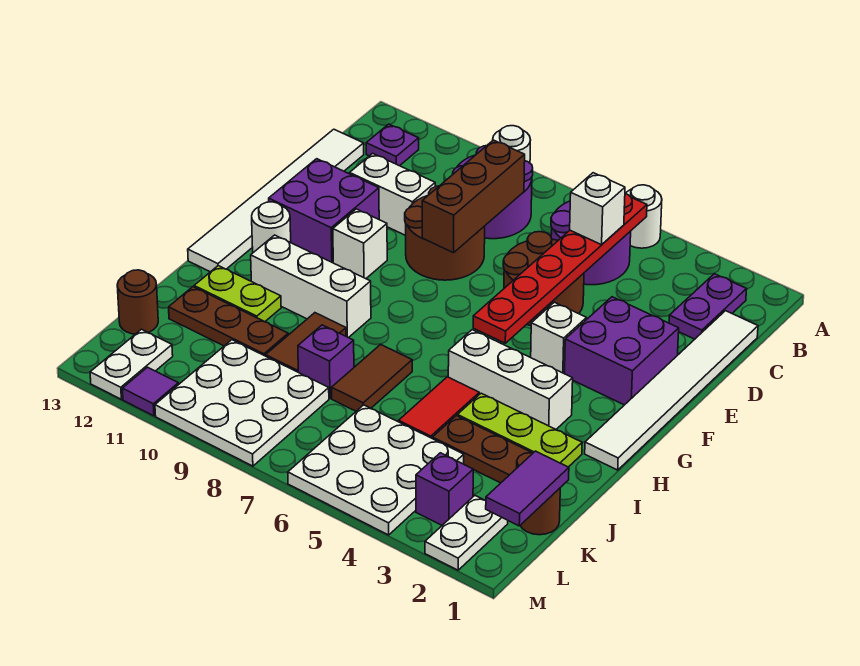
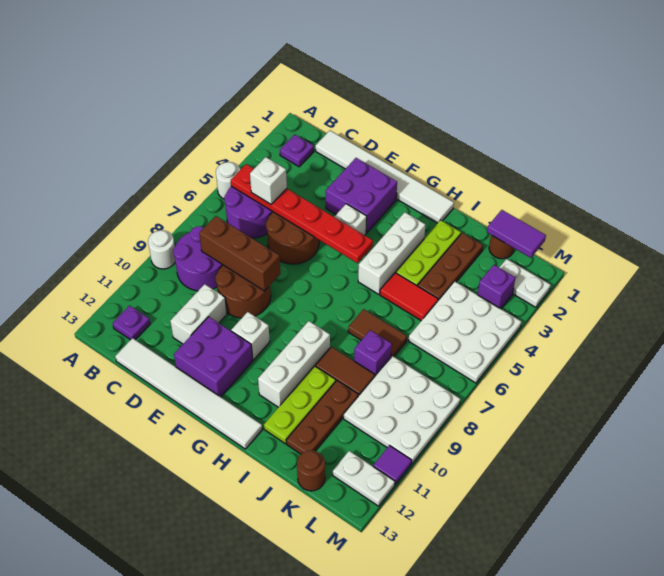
purple 1x2 plate [669,274,747,339] -> purple 1x1 plate [280,134,314,167]
white 1x1 round brick [252,202,291,253] -> none
lime 1x2 plate [194,266,281,322] -> lime 1x3 plate [264,366,336,444]

